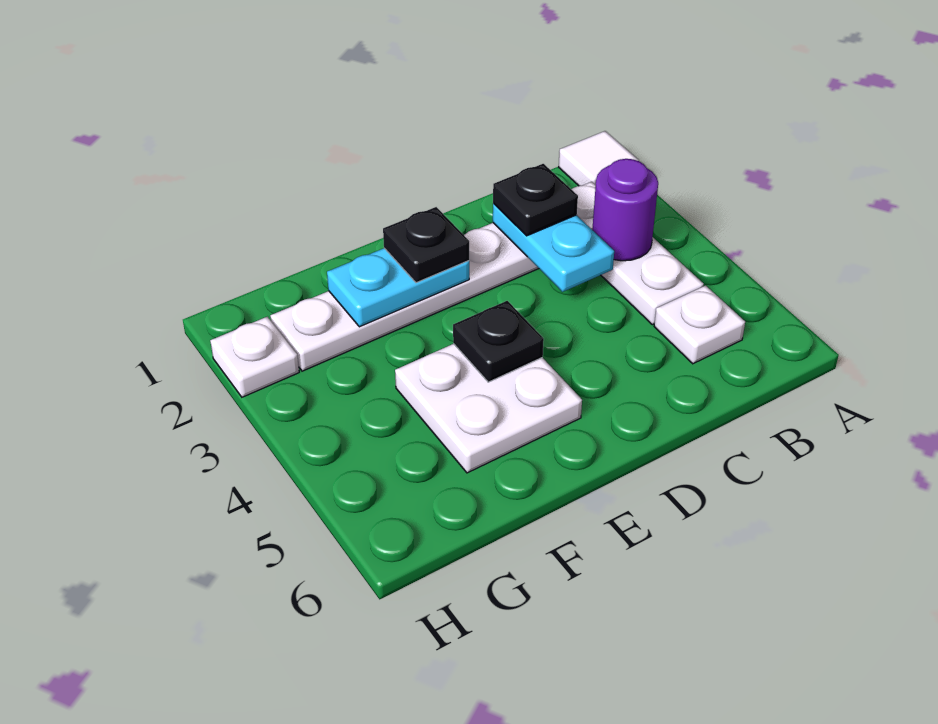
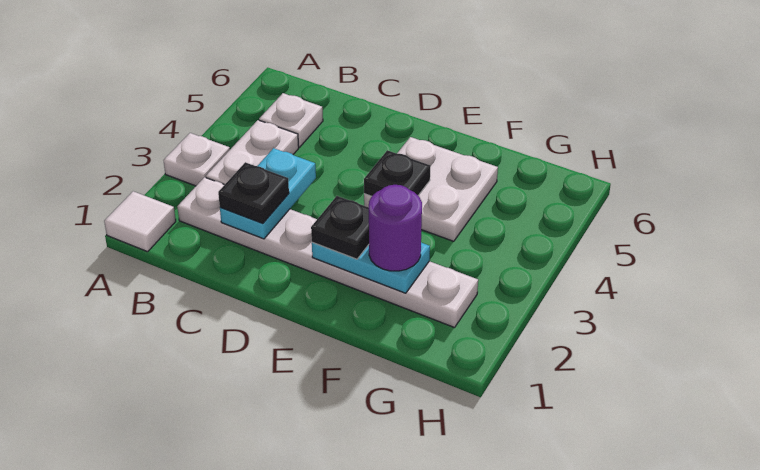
purple 1x1 round brick [592,159,658,261] -> purple 1x1 round brick moved to [369,185,422,271]
white 1x1 plate [210,317,299,397] -> white 1x1 plate moved to [164,133,230,186]

